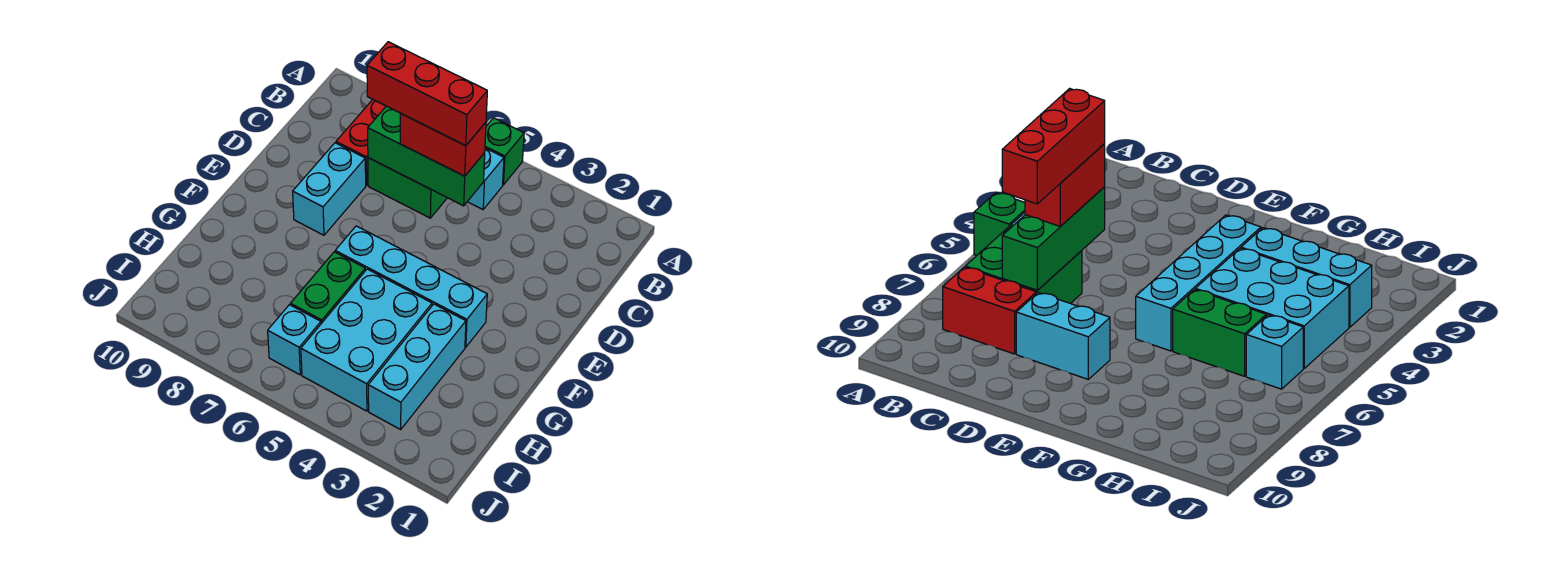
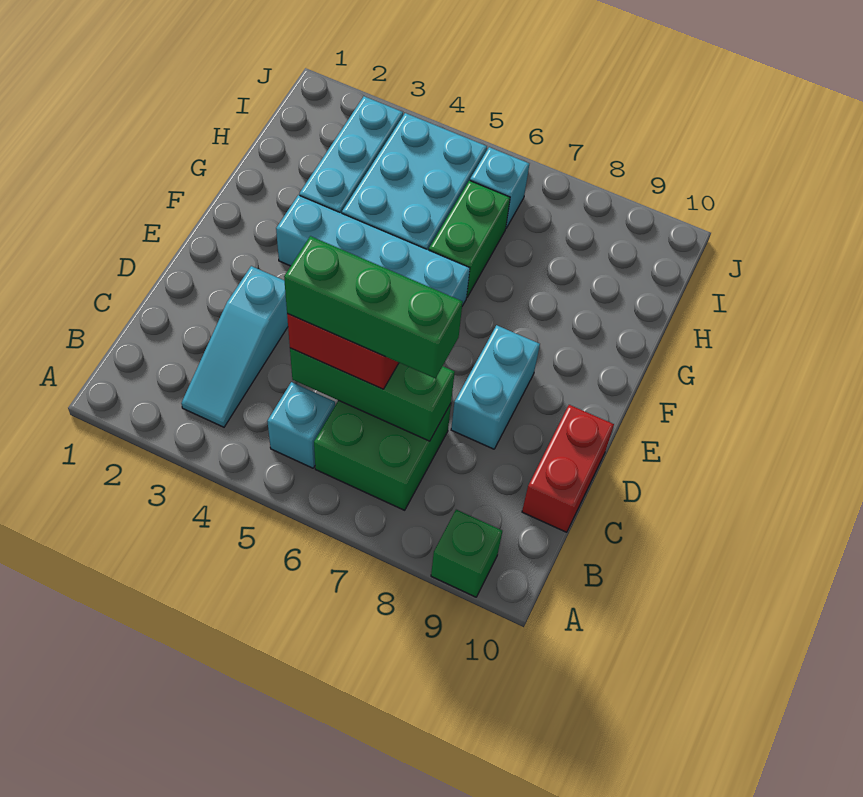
green 1x1 brick [485,118,524,185] -> green 1x1 brick moved to [431,510,502,597]
none -> cyan 1x3 slope [181,266,288,427]
red 1x2 brick [336,100,386,185] -> red 1x2 brick moved to [522,405,614,532]
red 1x3 brick [367,42,487,146] -> green 1x3 brick [284,236,463,378]

